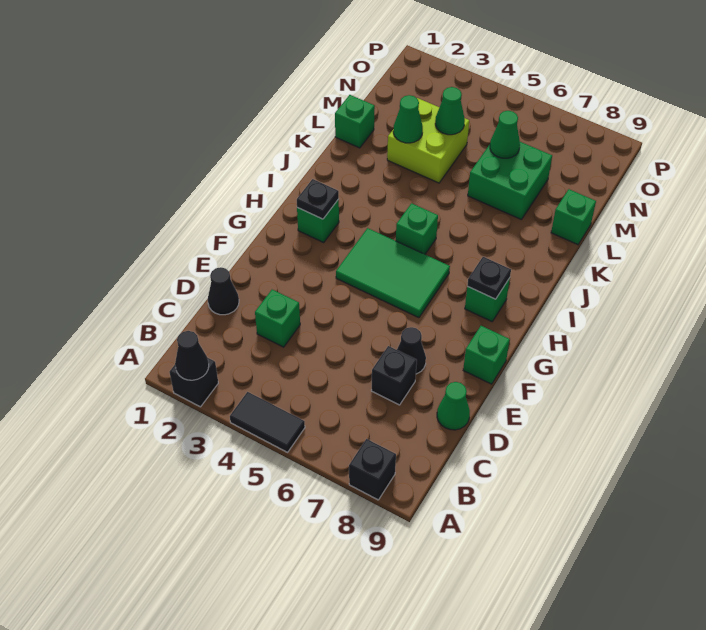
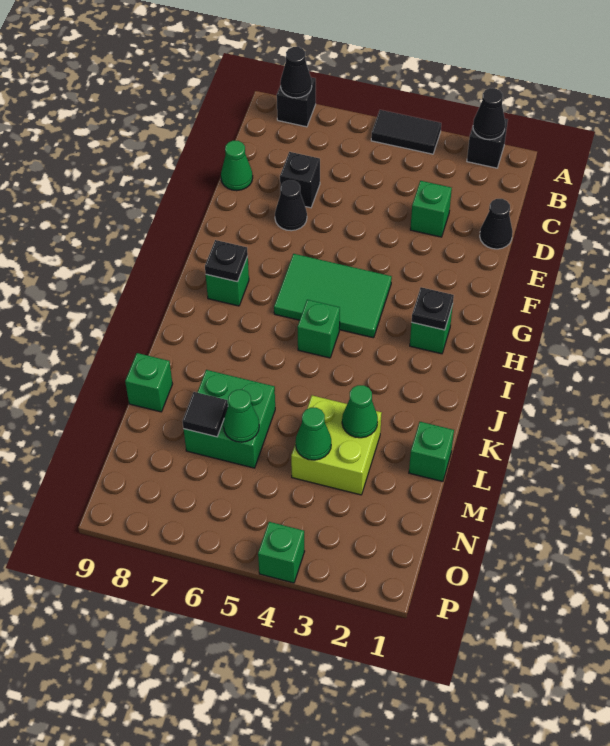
none -> black 1x1 cone [280,47,312,98]
green 1x1 brick [463,326,510,384] -> green 1x1 brick moved to [258,522,305,583]
none -> black 1x1 tile [183,392,228,437]

